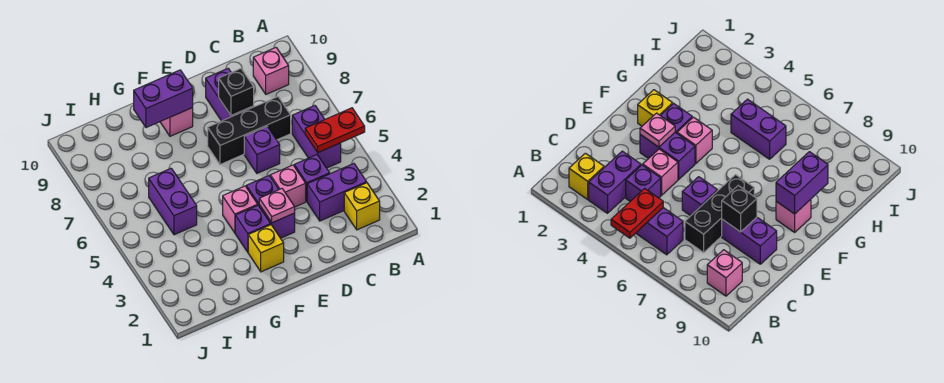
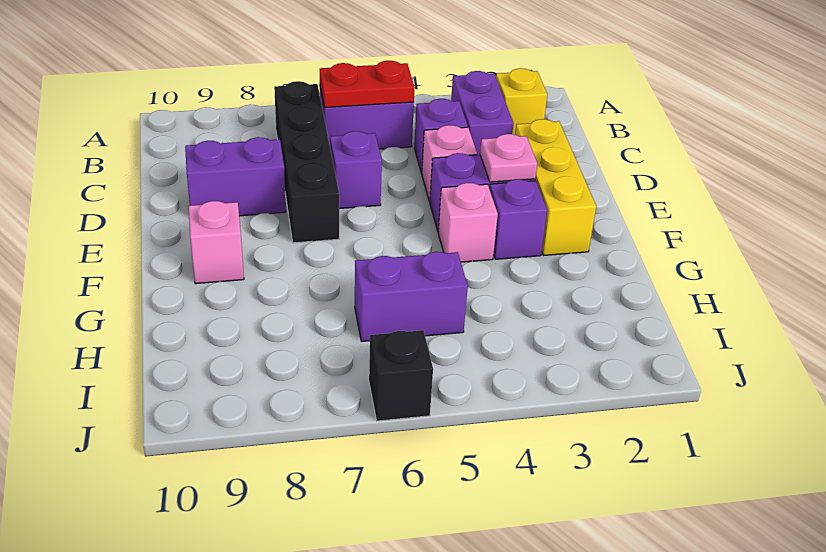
red 1x2 plate [305,108,365,152] -> red 1x2 plate turned to [320,61,415,107]
pink 1x1 brick [253,48,289,94] -> none
black 1x3 brick [208,97,291,165] -> black 1x4 brick [274,81,339,243]
black 1x1 brick [219,69,254,115] -> black 1x1 brick moved to [369,330,433,421]
yellow 1x1 brick [248,225,284,272] -> yellow 1x3 brick [515,119,596,256]
purple 1x2 brick [134,70,193,128] -> none

